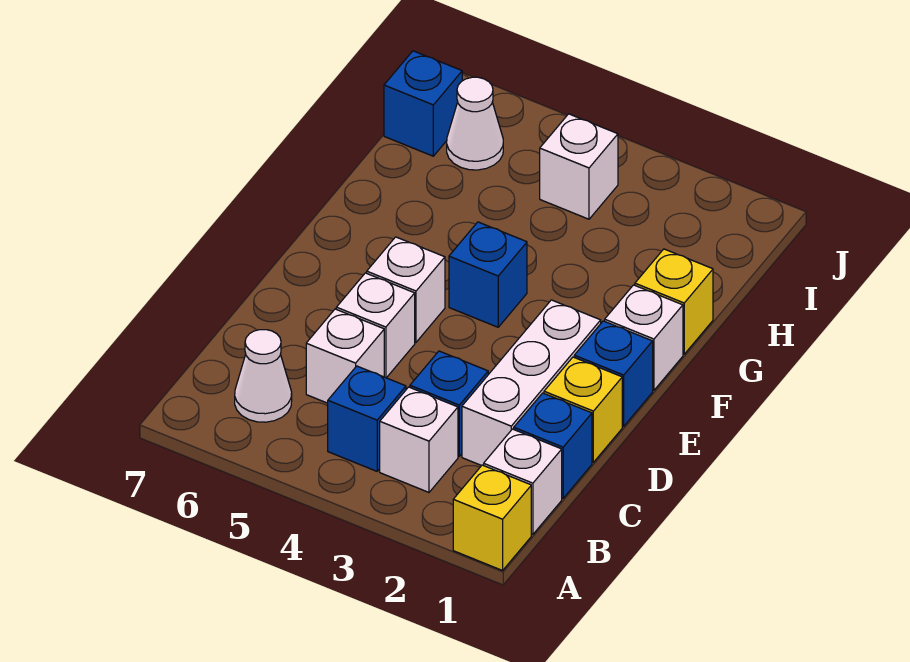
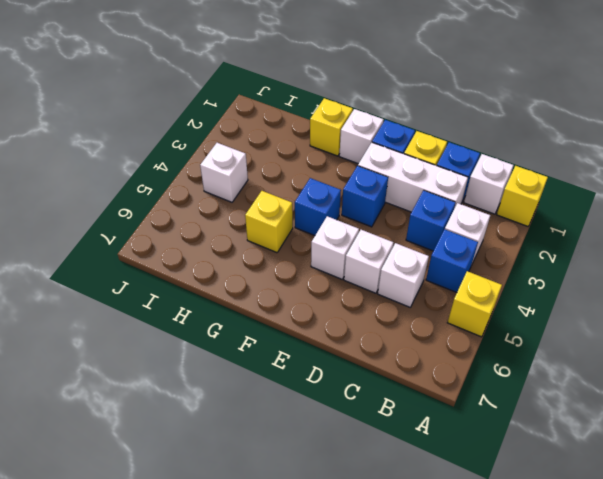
none -> yellow 1x1 brick [447,271,502,337]
white 1x1 cone [235,330,292,422] -> none
none -> yellow 1x1 brick [245,191,293,253]
white 1x1 cone [447,77,503,170] -> none
blue 1x1 brick [384,51,462,156] -> blue 1x1 brick moved to [342,166,388,227]

